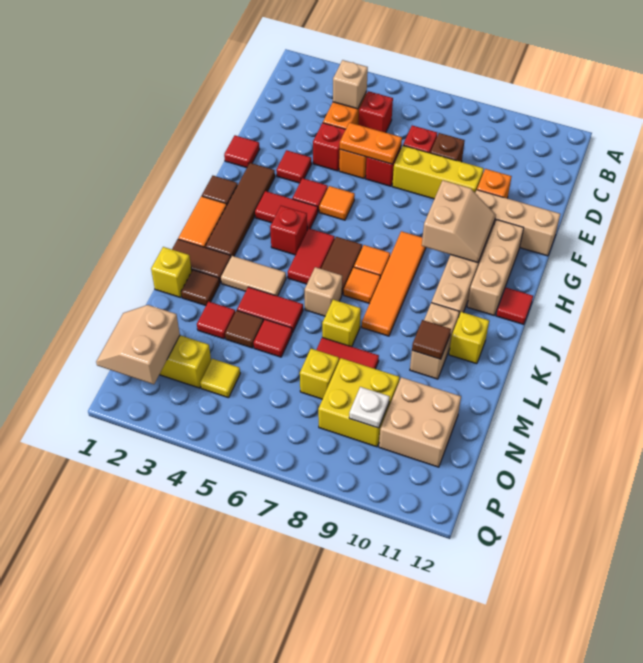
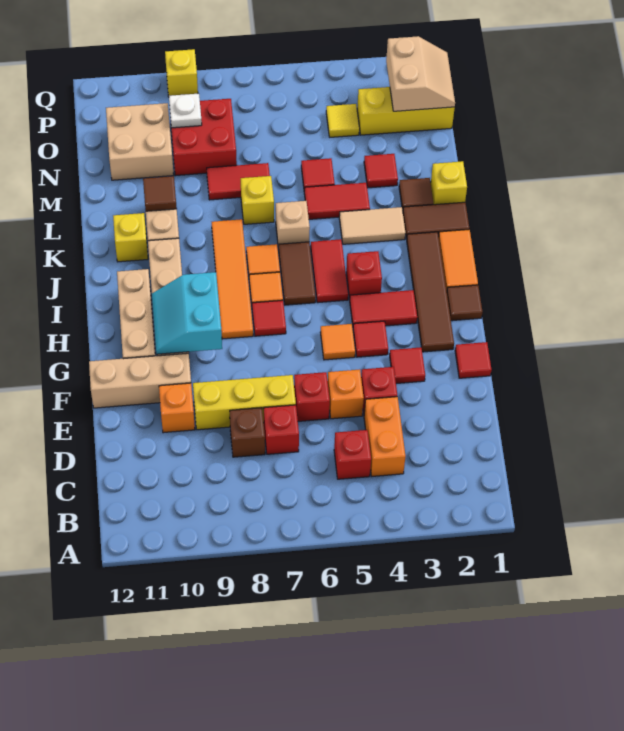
tan 1x1 brick [333,60,368,109] -> none
orange 1x2 plate [340,123,402,164] -> none
tan 2x2 slope [422,180,496,263] -> cyan 2x2 slope [152,272,222,354]
red 1x1 tile [496,288,533,325] -> red 1x1 tile moved to [252,300,286,336]
brown 1x1 tile [225,310,263,348] -> none
yellow 1x1 brick [300,349,339,399] -> yellow 1x1 brick moved to [165,49,198,96]
yellow 2x2 brick [318,358,400,447] -> red 2x2 brick [170,99,237,176]

